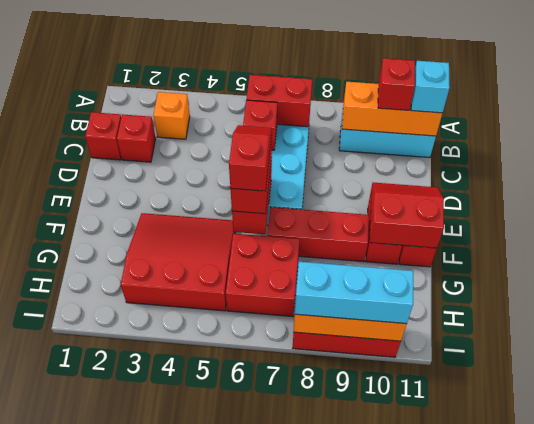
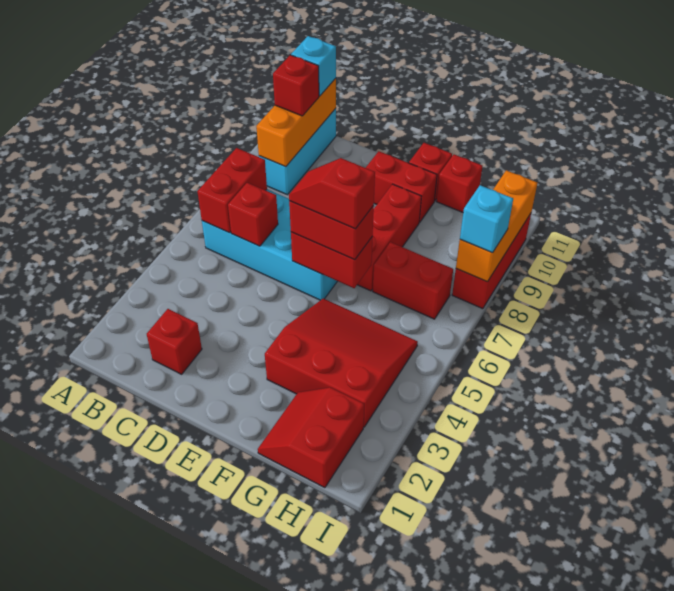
orange 1x1 brick [153,92,190,139] -> none
red 1x1 brick [85,112,121,160] -> red 1x1 brick moved to [436,154,483,212]
red 2x2 slope [370,183,444,248] -> red 2x2 slope moved to [258,387,364,488]
red 3x3 slope [121,213,235,311] -> red 3x3 slope turned to [265,298,418,427]
red 2x2 brick [226,234,299,316] -> red 1x2 brick [373,242,453,319]
cyan 1x3 brick [295,262,413,324] -> cyan 1x1 brick [460,185,513,253]

